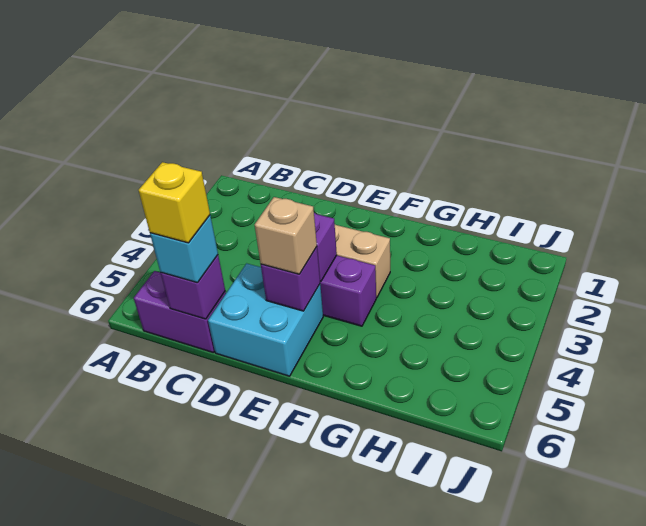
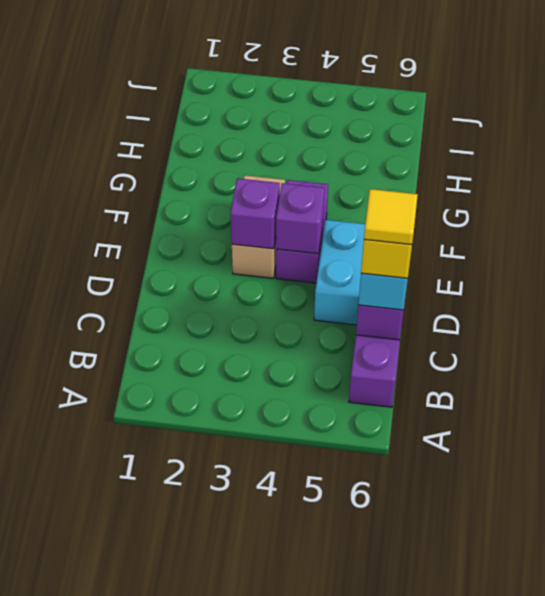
none -> yellow 1x1 tile [364,189,418,245]
purple 1x1 brick [261,247,320,311] -> purple 1x1 brick moved to [231,178,280,249]
tan 1x1 brick [255,197,317,274] -> none

